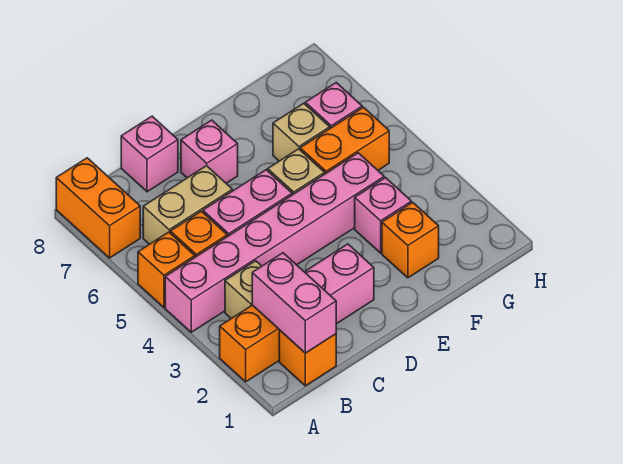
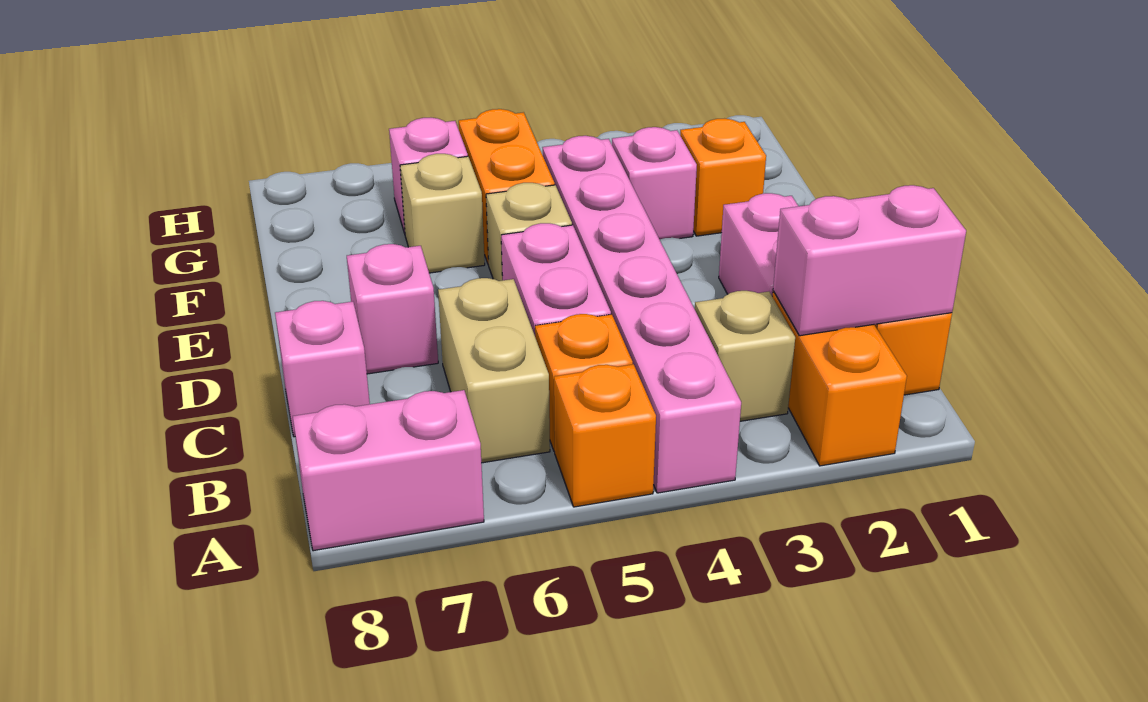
orange 1x2 brick [56,158,140,258] -> pink 1x2 brick [293,390,484,551]

